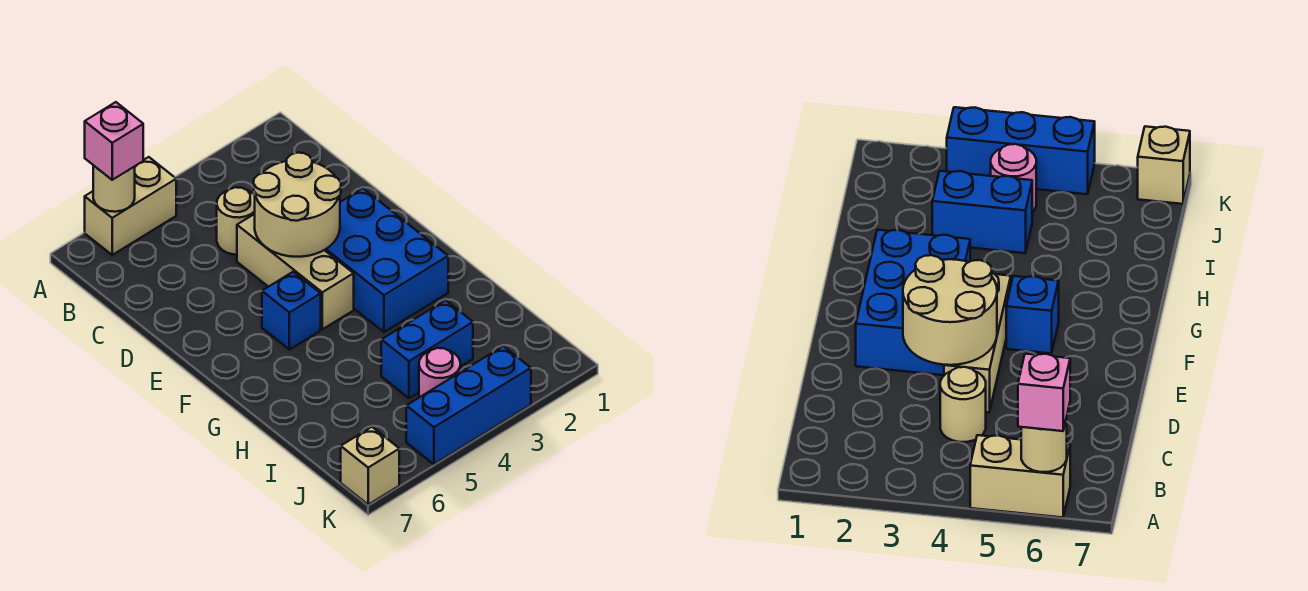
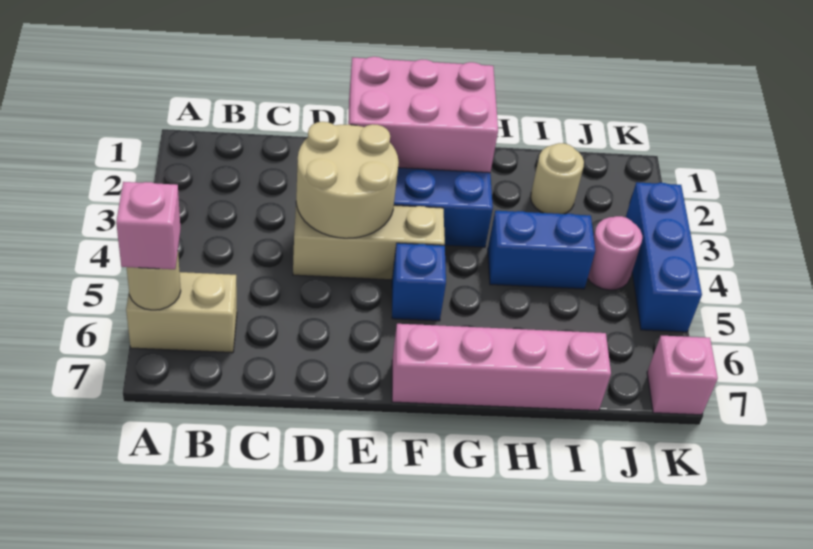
tan 1x2 brick [85,157,176,255] -> tan 1x2 brick turned to [126,272,237,353]
tan 1x1 round brick [217,187,255,255] -> tan 1x1 round brick moved to [530,143,584,214]
none -> pink 2x3 brick [348,57,498,173]
none -> pink 1x4 brick [392,324,611,411]
blue 1x2 brick [381,300,473,398] -> blue 1x2 brick turned to [488,211,595,289]
tan 1x1 brick [341,427,399,505] -> pink 1x1 brick [647,336,718,415]

